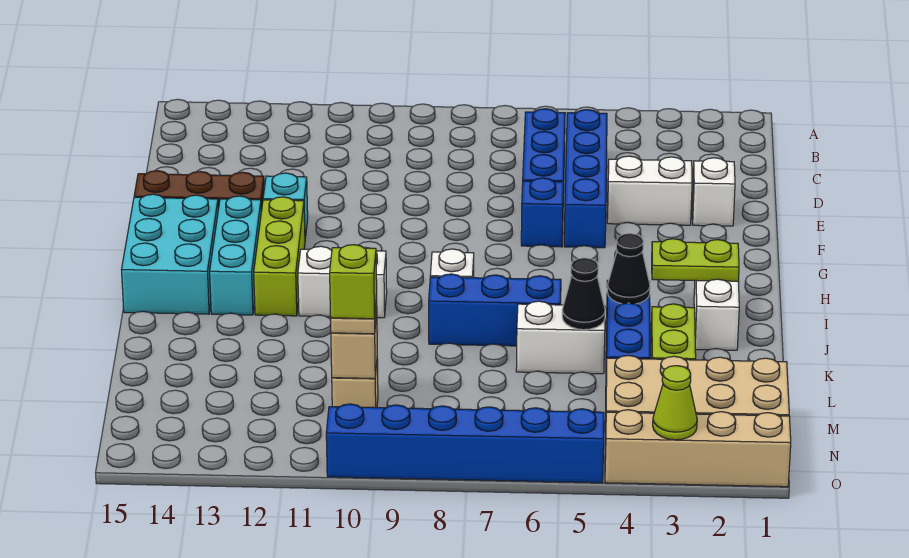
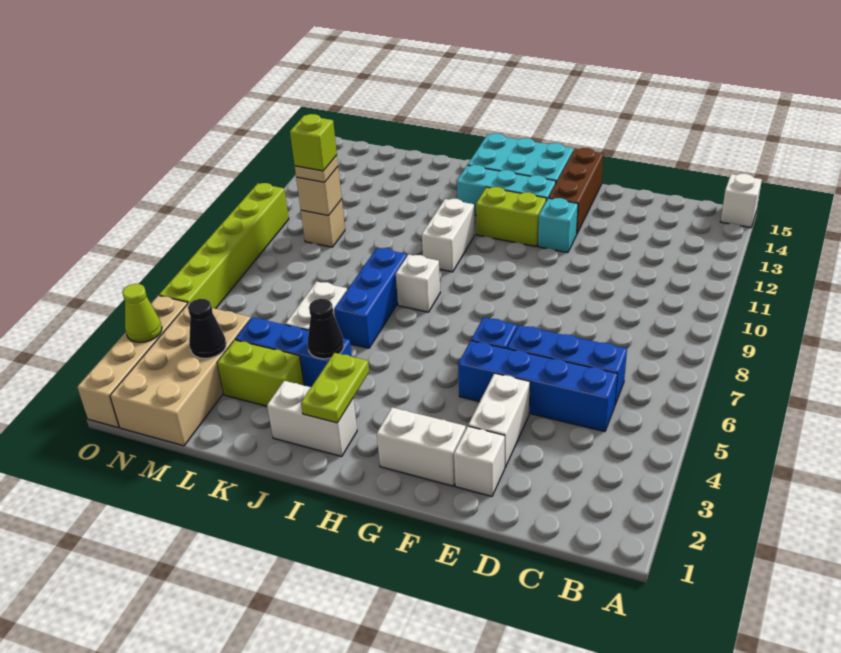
none -> white 1x1 brick [721,174,762,228]
none -> white 1x2 brick [377,407,466,486]
lime 1x3 brick [254,197,305,316] -> lime 1x2 brick [476,187,546,247]
black 1x1 cone [562,258,605,330] -> black 1x1 cone moved to [188,299,226,358]
blue 1x6 brick [326,404,604,483] -> lime 1x6 brick [159,183,289,309]

